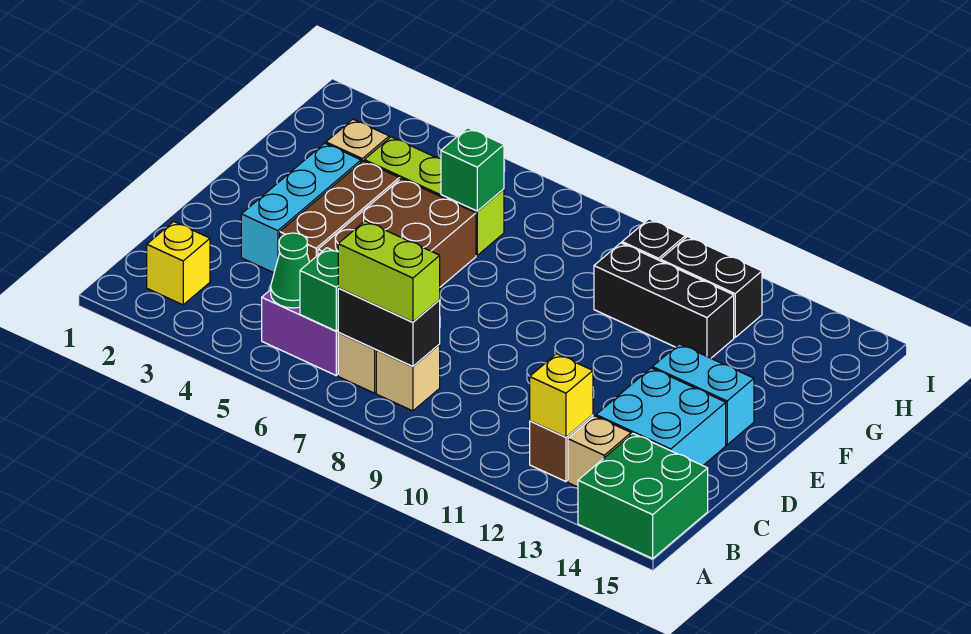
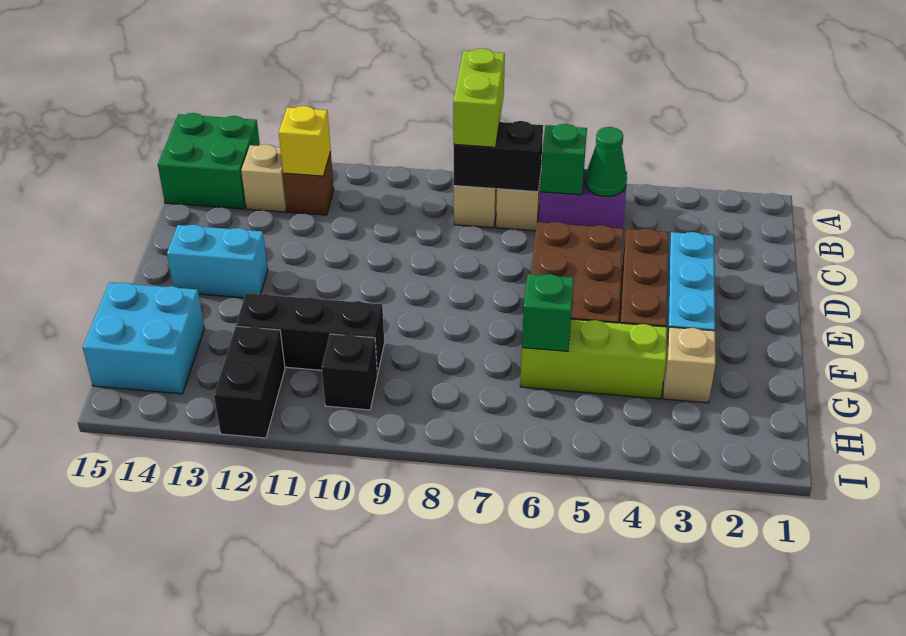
yellow 1x1 brick [147,222,210,305] -> none
lime 1x2 brick [338,221,440,322] -> lime 1x2 brick turned to [453,48,505,147]
cyan 2x2 brick [596,368,726,466] -> cyan 2x2 brick moved to [83,282,205,394]
black 1x2 brick [660,237,762,337] -> black 1x2 brick turned to [214,326,285,438]

